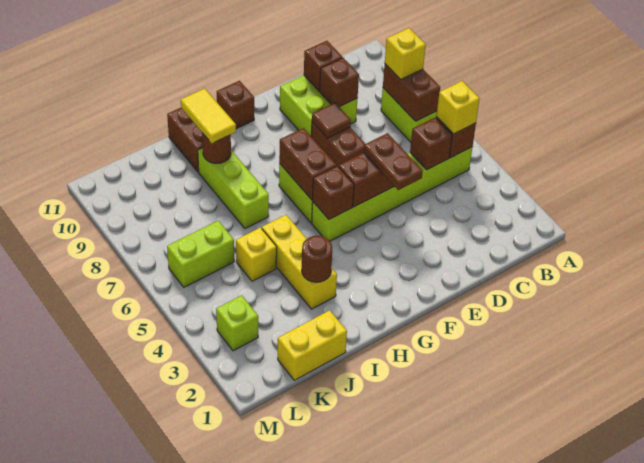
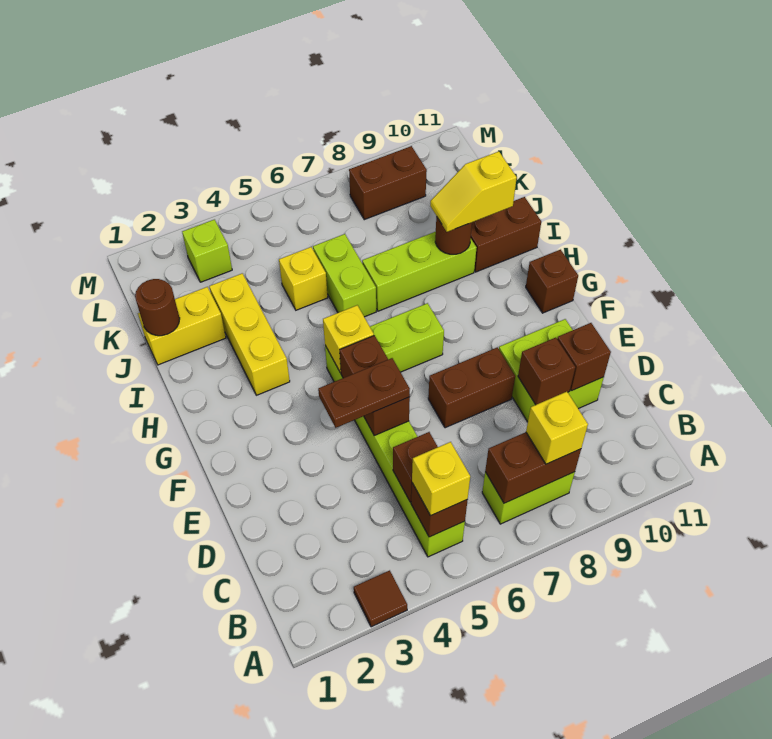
brown 1x1 tile [312,103,351,138] -> brown 1x1 tile moved to [354,570,407,627]
brown 1x1 brick [313,166,354,219] -> yellow 1x1 brick [323,305,374,373]
brown 1x2 brick [279,128,337,200] -> brown 1x2 brick moved to [349,146,427,220]
yellow 1x3 brick [262,215,337,309] -> yellow 1x3 brick turned to [209,273,290,395]
brown 1x1 round brick [302,236,332,282] -> brown 1x1 round brick moved to [135,279,180,336]
yellow 1x2 tile [181,88,236,143] -> yellow 1x2 slope [430,151,517,232]
yellow 1x2 brick [278,310,347,380] -> yellow 1x2 brick turned to [138,287,226,365]
lime 1x2 brick [167,221,234,287] -> lime 1x2 brick moved to [313,234,376,317]

